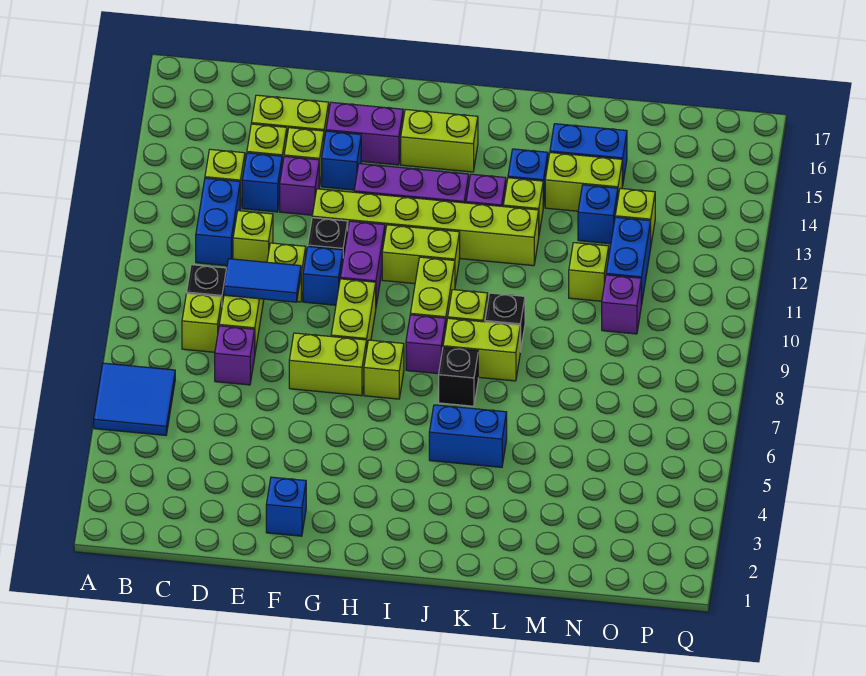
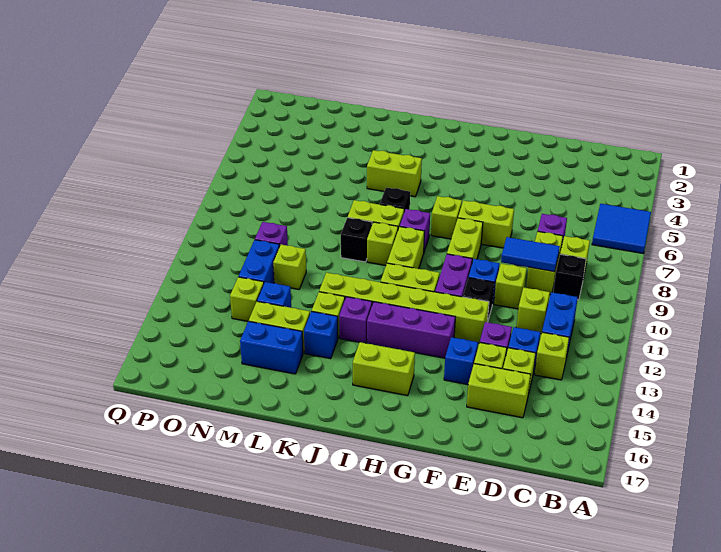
blue 1x1 brick [266,477,306,536] -> none
purple 1x2 brick [326,102,403,165] -> none
blue 1x2 brick [429,405,507,467] -> lime 1x2 brick [367,150,422,197]

